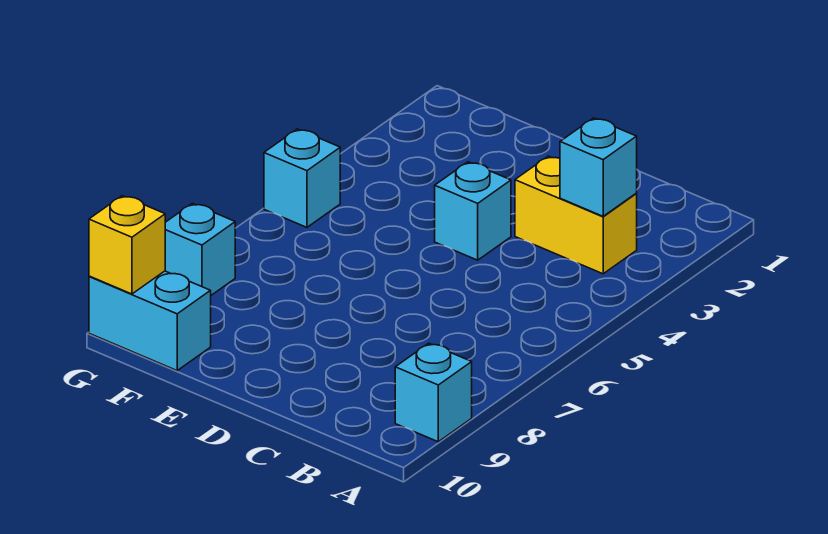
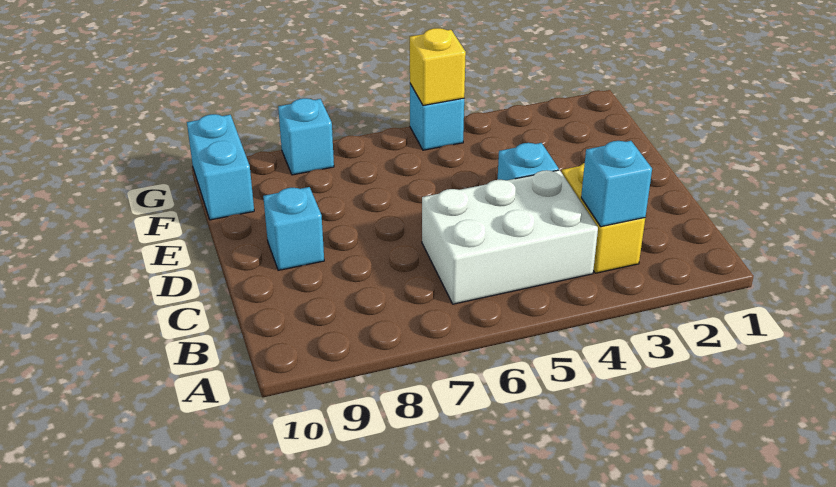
cyan 1x1 brick [395,343,472,442] -> cyan 1x1 brick moved to [263,187,324,270]
none -> white 2x3 brick [422,170,598,304]
yellow 1x1 brick [89,196,165,294] -> yellow 1x1 brick moved to [410,28,466,106]

